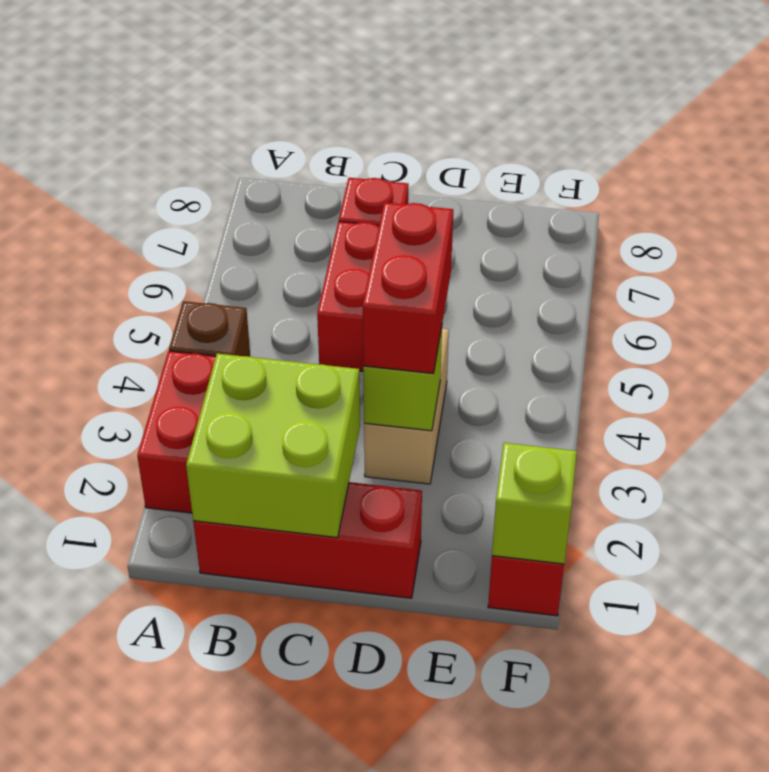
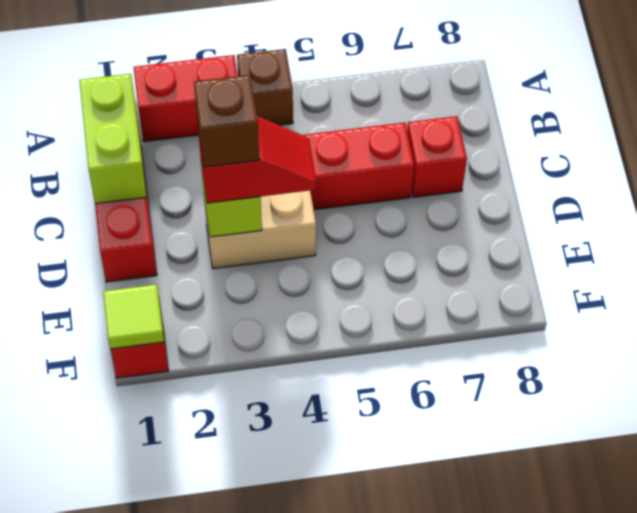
lime 2x2 brick [186,354,360,538] -> lime 1x2 brick [79,74,147,204]
red 1x2 brick [363,202,453,374] -> red 1x2 slope [198,116,317,203]
none -> brown 1x1 brick [194,75,259,167]
lime 1x1 brick [492,443,577,564] -> lime 1x1 tile [103,284,164,349]

